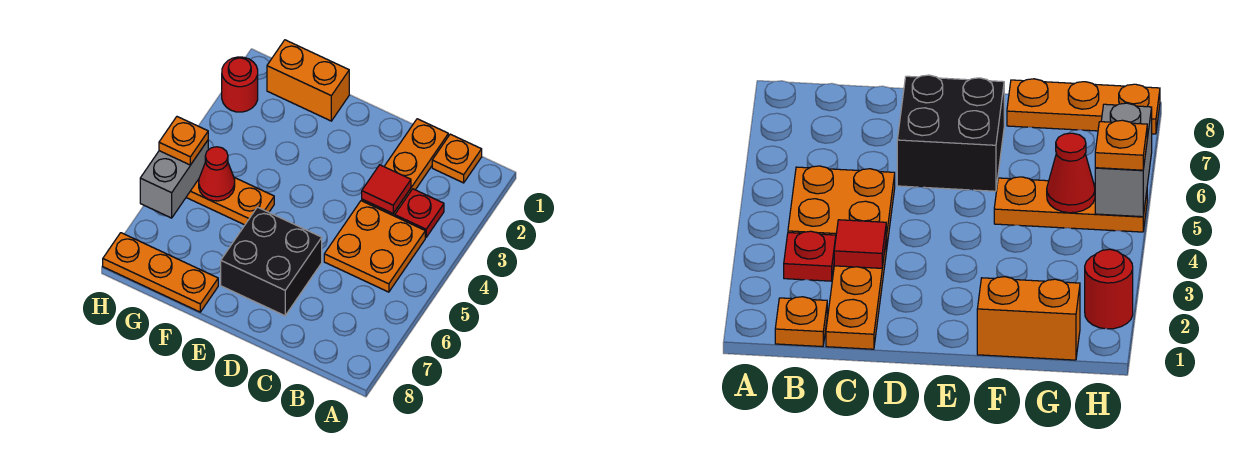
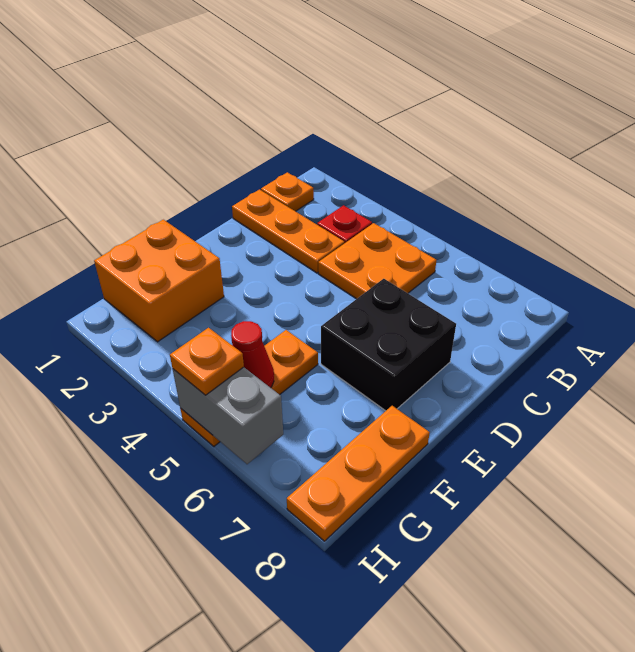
red 1x1 tile [362,165,411,213] -> none
orange 1x2 brick [267,40,349,121] -> orange 2x2 brick [94,220,224,342]
red 1x1 round brick [222,57,258,112] -> none

